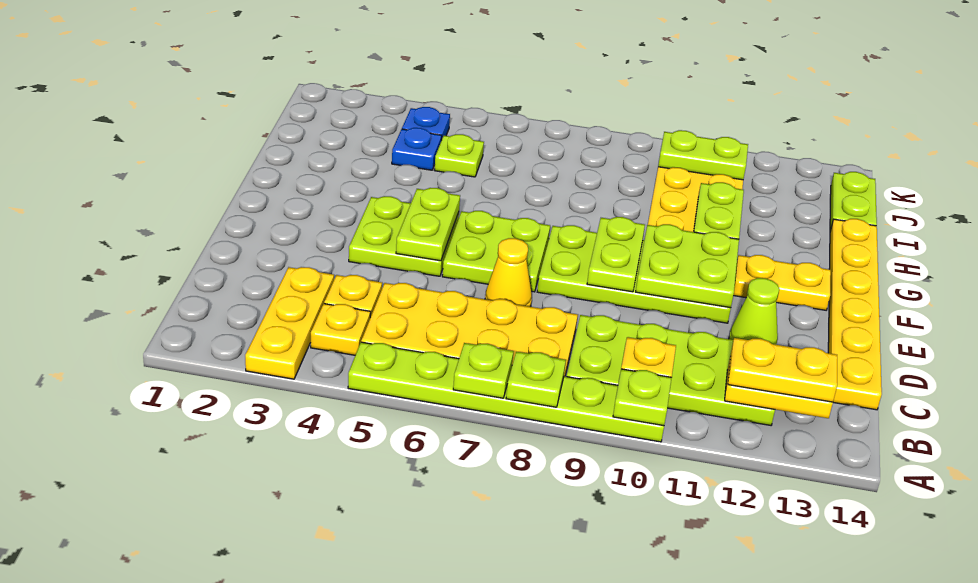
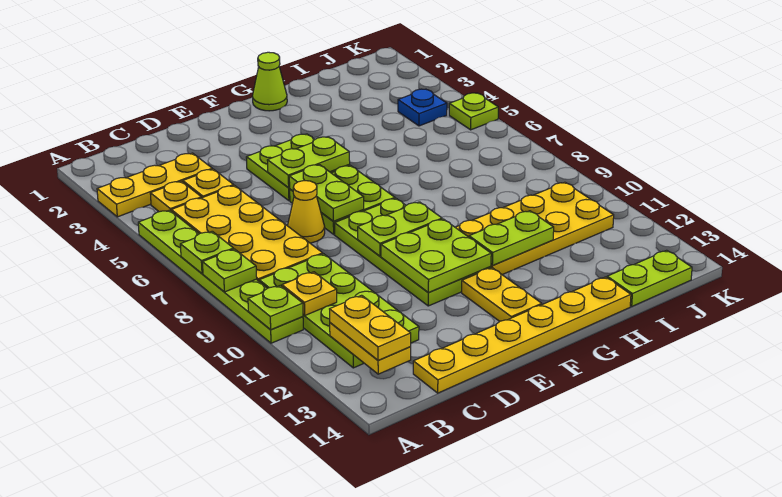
lime 1x1 cone [729,278,779,345] -> lime 1x1 cone moved to [253,52,287,111]
blue 1x1 plate [392,128,442,170] -> none
lime 1x1 plate [435,134,484,177] -> lime 1x1 plate moved to [449,93,498,130]
lime 1x2 plate [658,130,748,180] -> lime 1x2 plate moved to [289,165,364,221]

